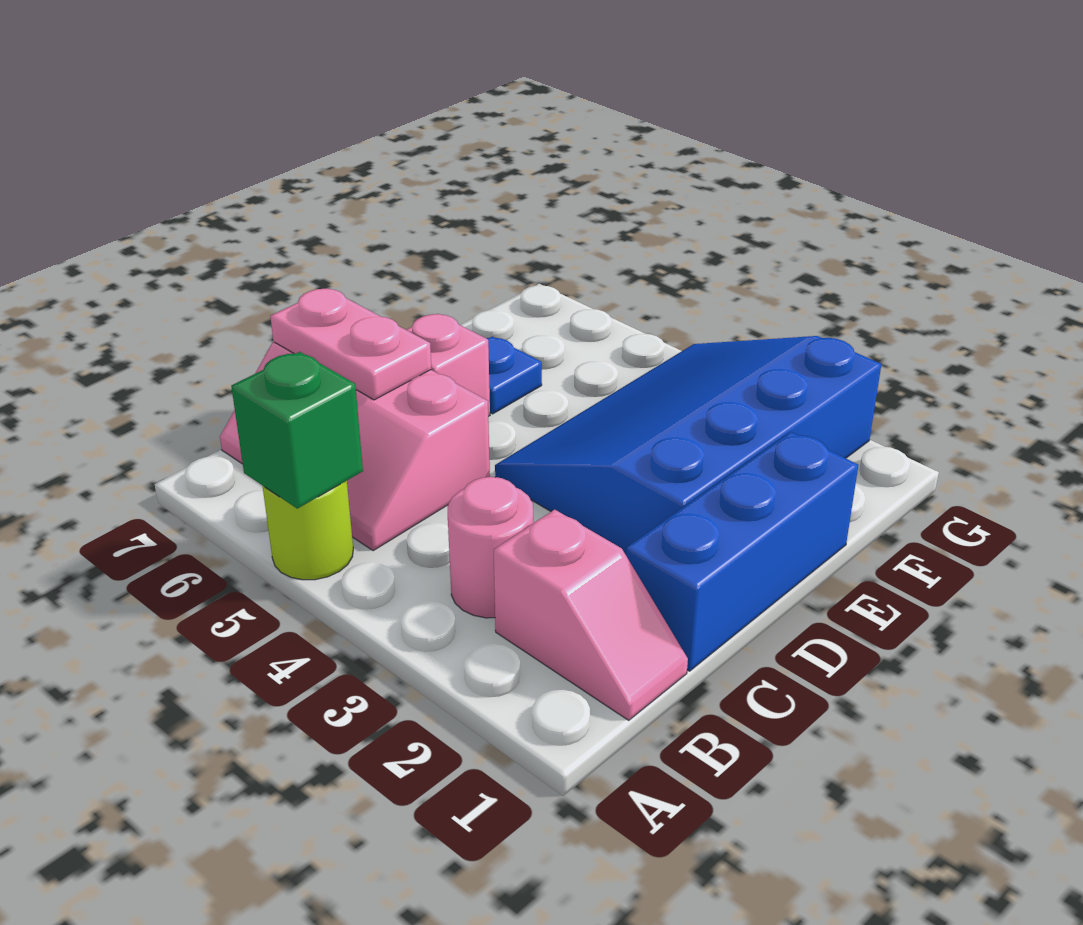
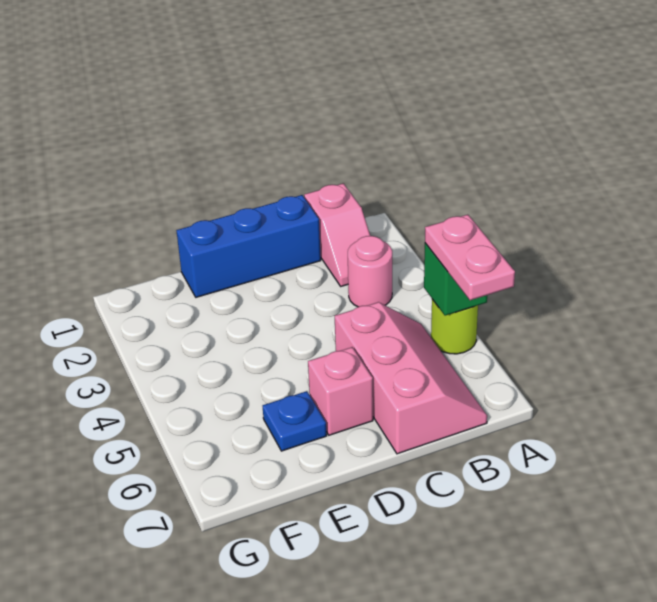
pink 1x2 slope [494,510,688,720] -> pink 1x2 slope turned to [304,183,370,286]
pink 1x2 plate [270,289,432,400] -> pink 1x2 plate moved to [425,215,515,300]
blue 3x4 slope [495,336,881,555] -> none

